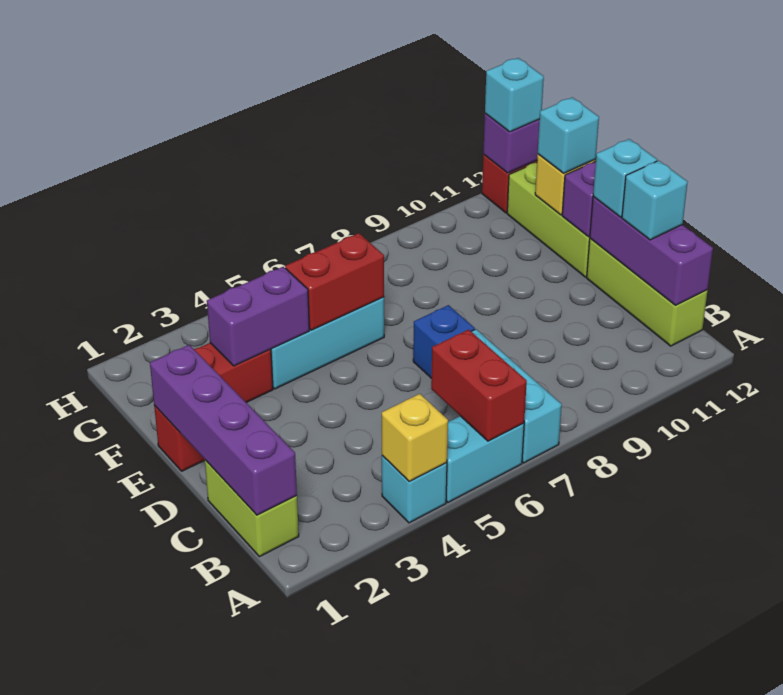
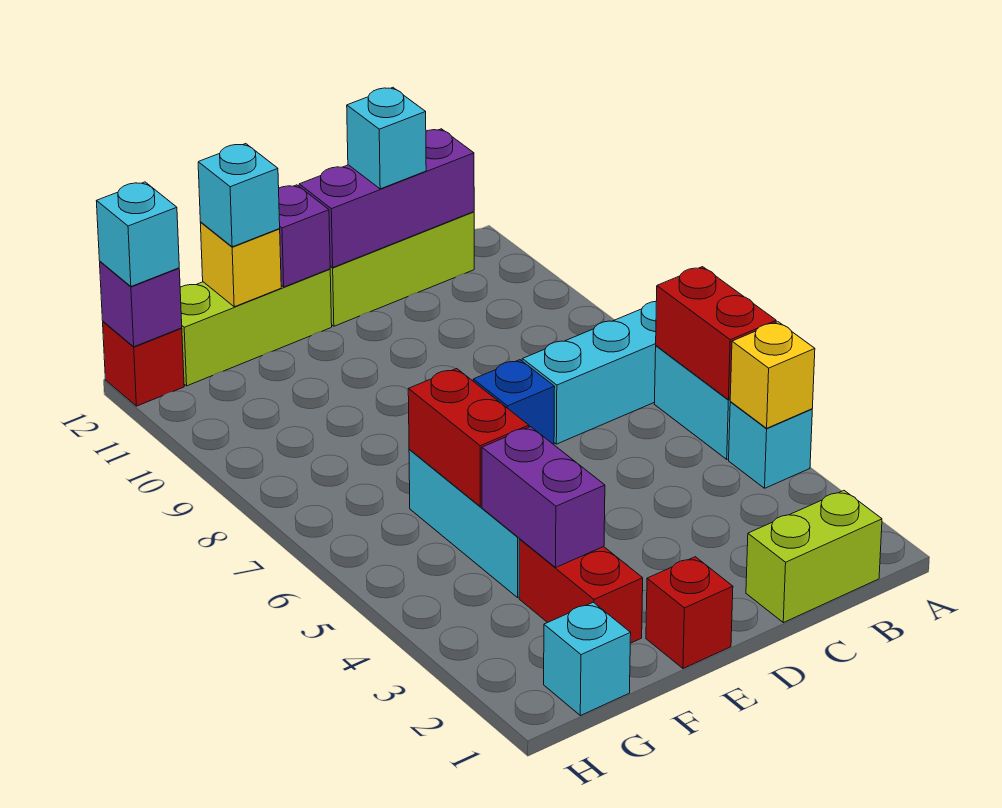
red 1x2 brick [431,330,527,441] -> red 1x2 brick turned to [656,267,776,400]
purple 1x4 brick [150,345,297,515] -> none
cyan 1x1 brick [593,139,657,217] -> cyan 1x1 brick moved to [544,602,631,716]

